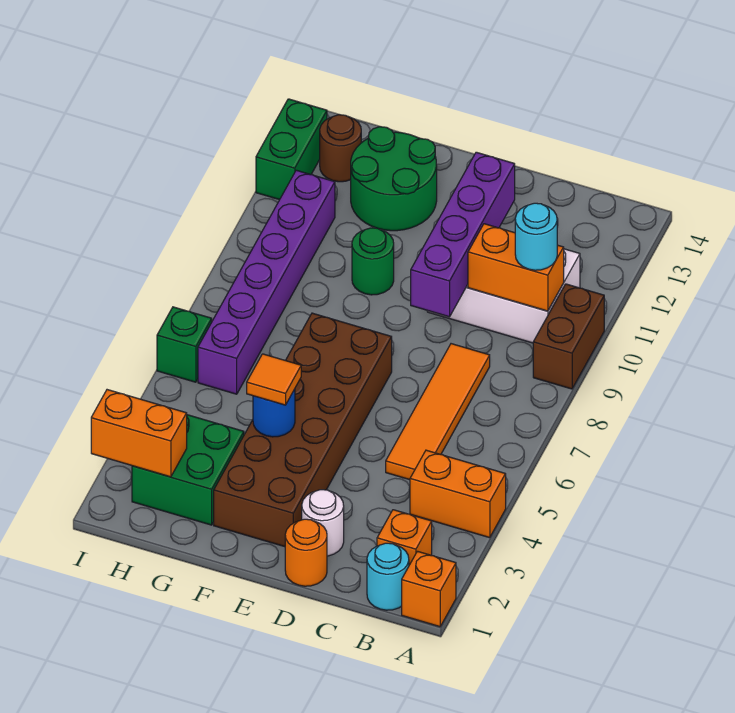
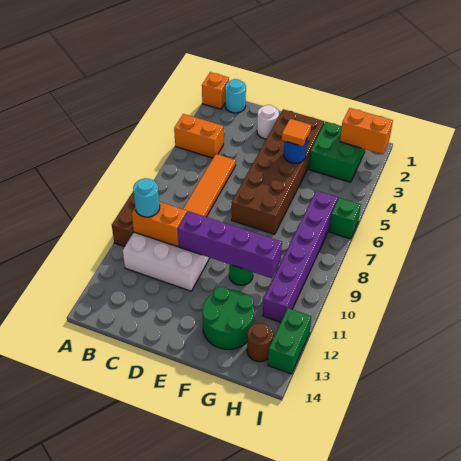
orange 1x1 brick [377,510,432,565] -> none
orange 1x1 round brick [285,519,327,586] -> none
purple 1x4 brick [411,152,515,317] -> purple 1x4 brick turned to [178,211,282,278]

